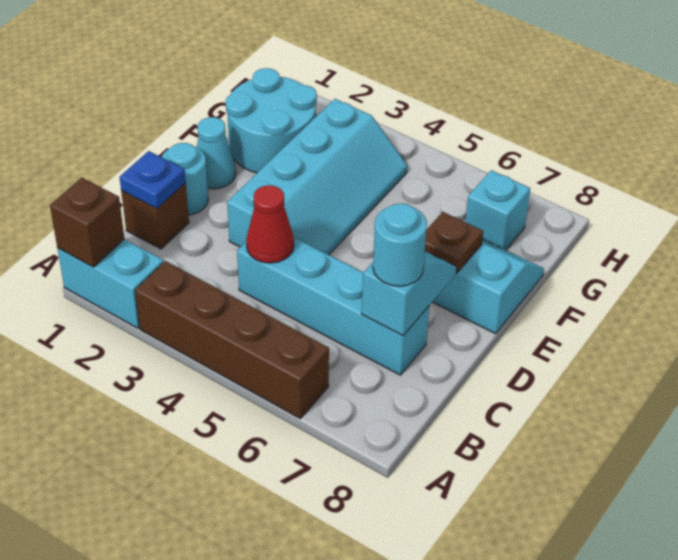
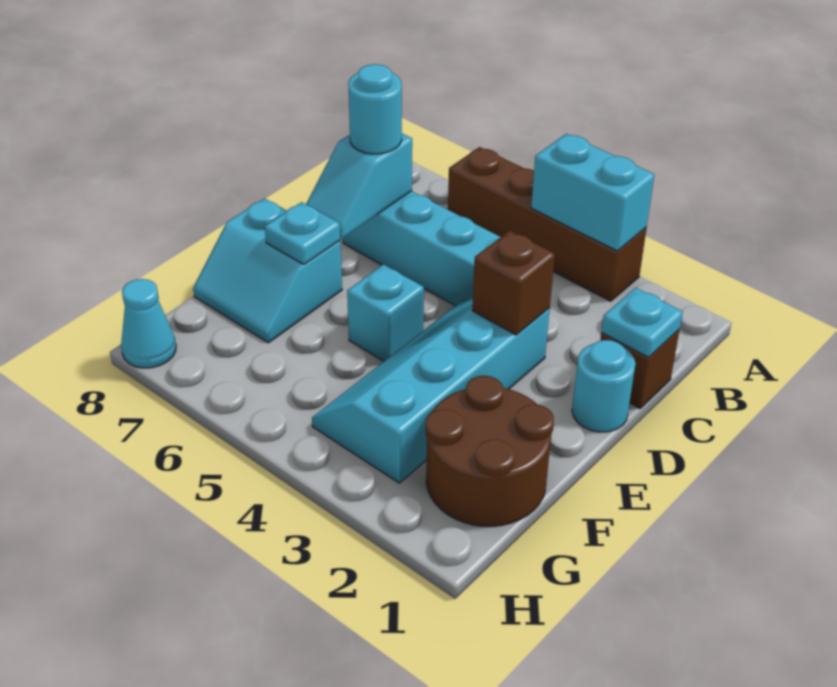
cyan 1x2 brick [57,239,164,328] -> cyan 1x2 brick moved to [531,134,654,251]
brown 1x1 brick [50,178,124,267] -> brown 1x1 brick moved to [472,231,555,335]
blue 1x1 plate [120,151,186,209] -> cyan 1x1 plate [601,288,683,358]
red 1x1 cone [246,185,294,263] -> none
cyan 1x1 cone [197,117,236,189] -> cyan 1x1 cone moved to [121,279,176,368]
brown 1x1 plate [425,212,483,272] -> cyan 1x1 plate [265,202,340,265]
cyan 2x2 round brick [226,68,317,173] -> brown 2x2 round brick [426,376,554,526]
cyan 1x1 brick [465,170,530,250] -> cyan 1x1 brick moved to [347,264,424,361]

